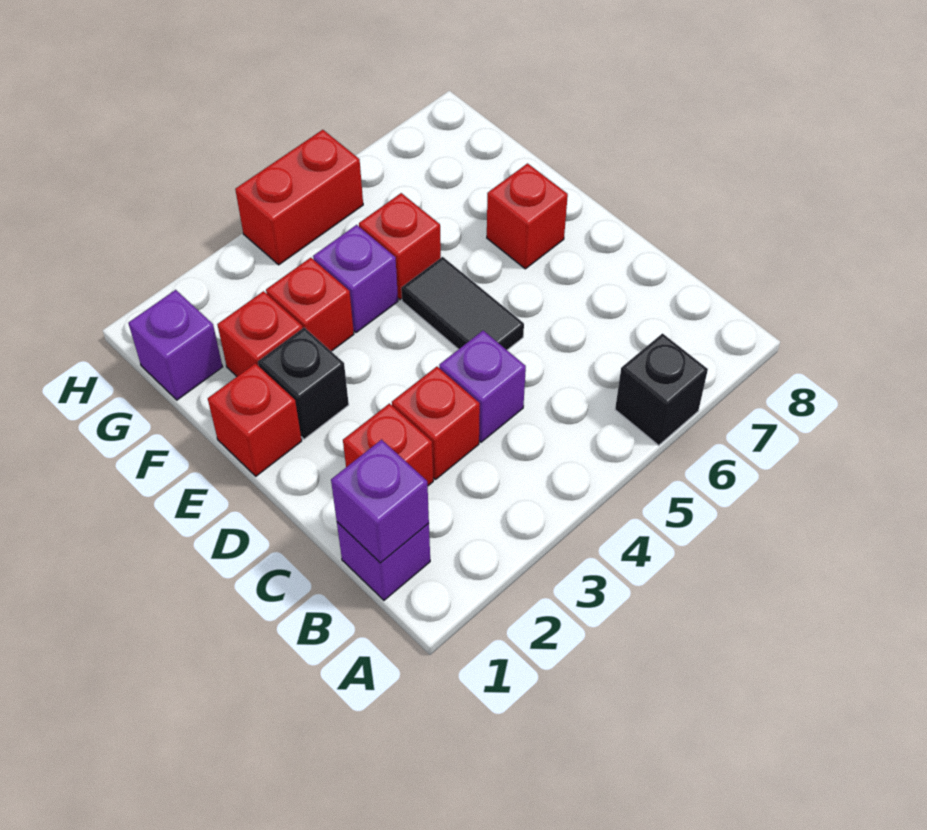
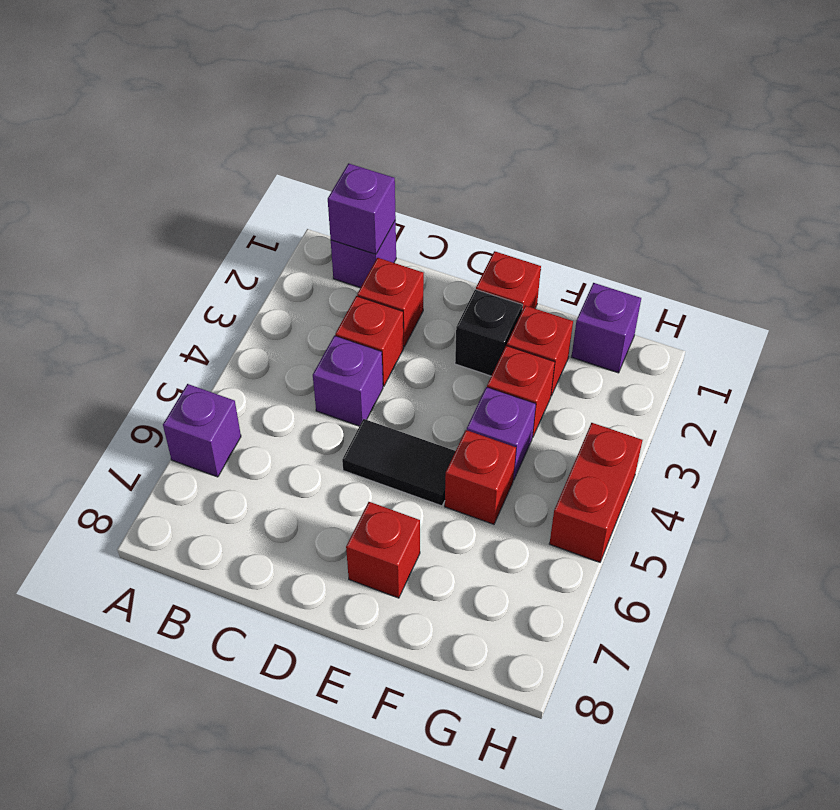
black 1x1 brick [615,334,708,445] -> purple 1x1 brick [163,384,241,477]

